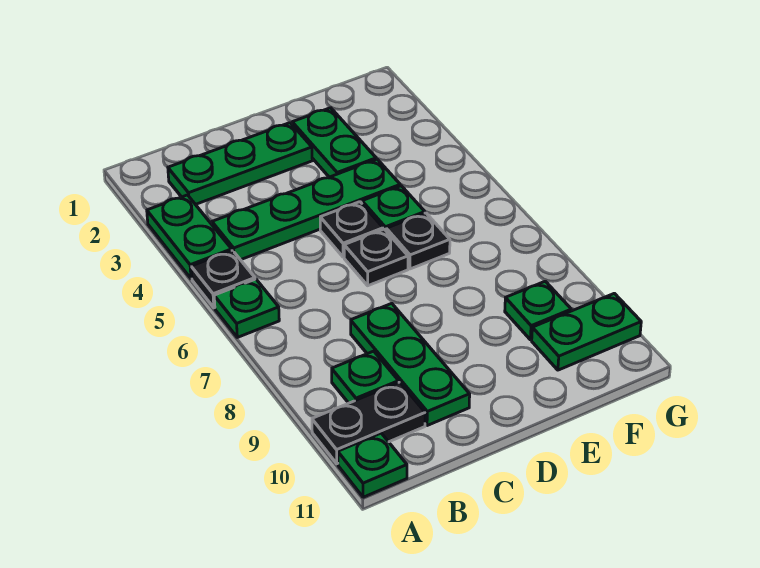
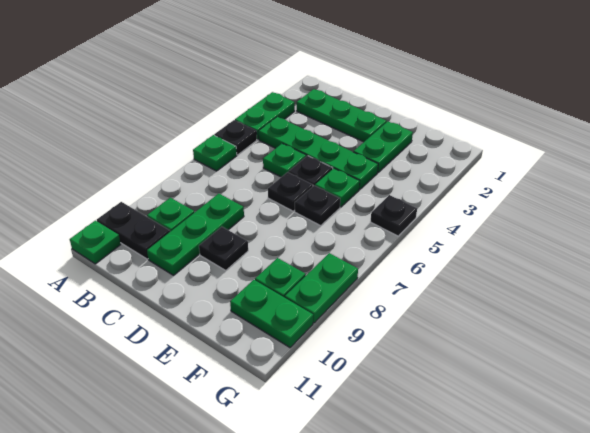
none -> green 1x1 plate [263,143,306,177]
none -> black 1x1 plate [199,227,248,270]
none -> black 1x1 plate [371,195,417,236]
none -> green 1x2 plate [285,253,358,323]

